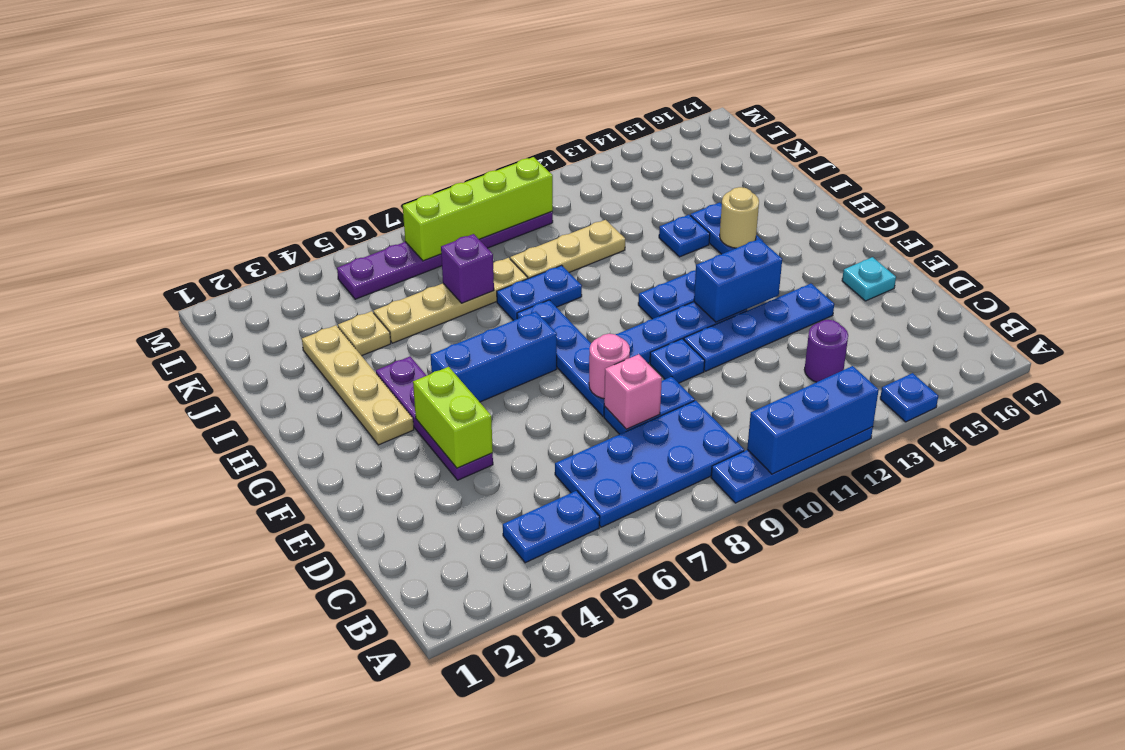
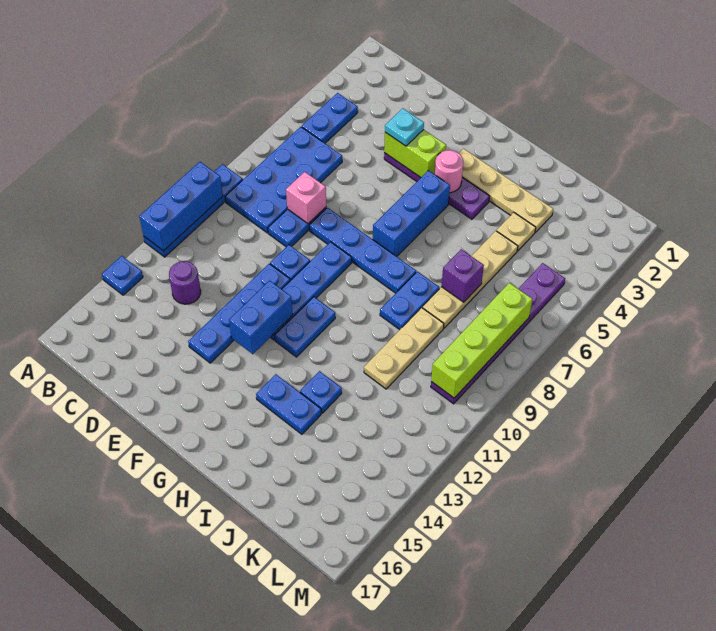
pink 1x1 round brick [589,334,630,399] -> pink 1x1 round brick moved to [435,150,463,193]
cyan 1x1 plate [842,257,896,301] -> cyan 1x1 plate moved to [385,108,424,146]
tan 1x1 round brick [720,187,759,248] -> none

